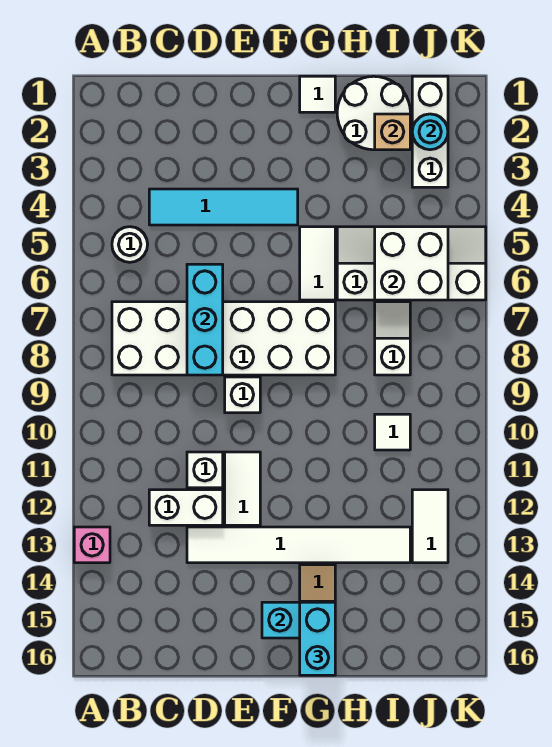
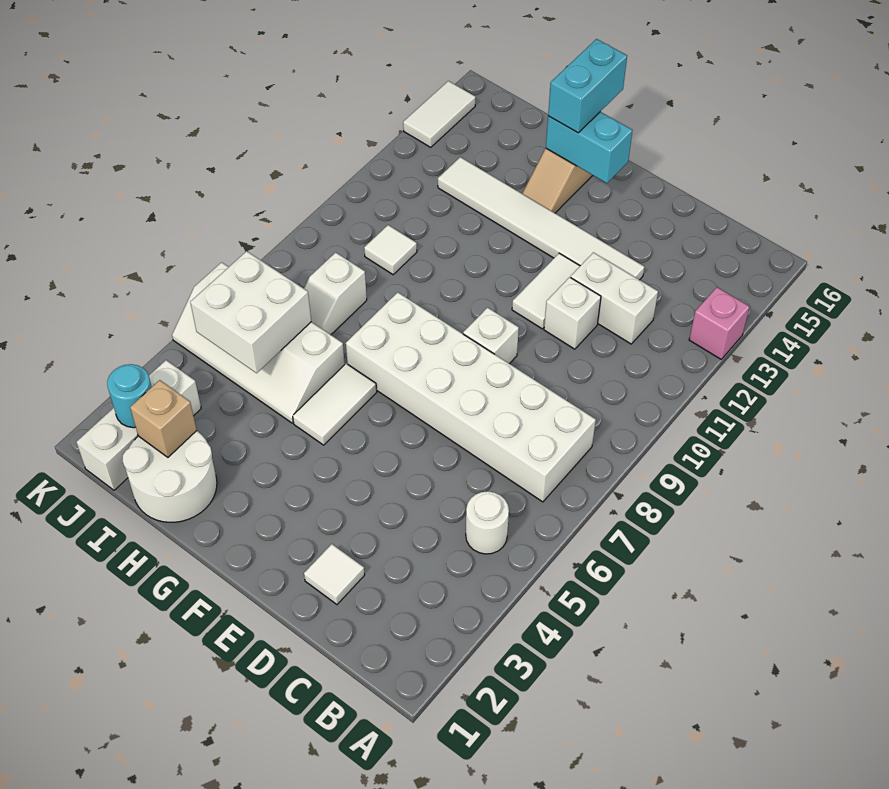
cyan 1x4 tile [149,189,298,225] -> none
cyan 1x3 brick [187,264,223,375] -> none
white 1x1 tile [300,76,335,112] -> white 1x1 tile moved to [304,544,365,604]
white 1x2 tile [412,490,448,563] -> white 1x2 tile moved to [403,81,476,147]

